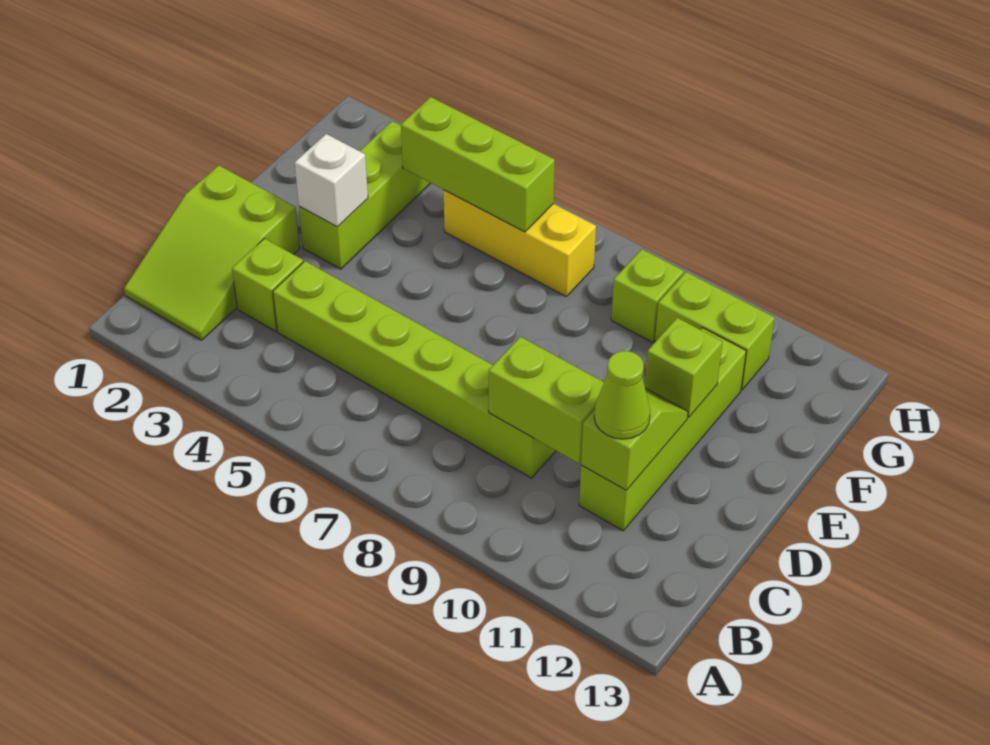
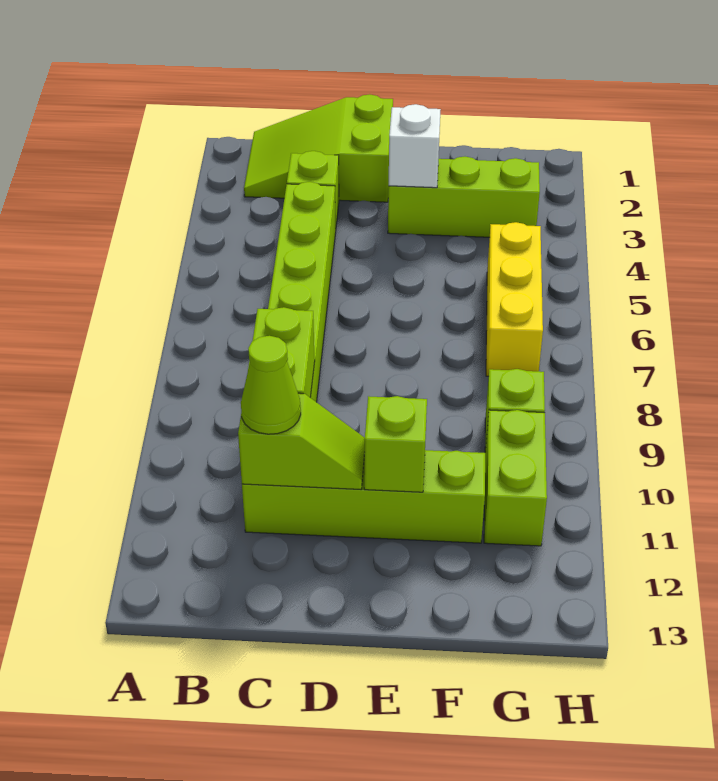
lime 1x3 brick [401,97,555,232] -> none

